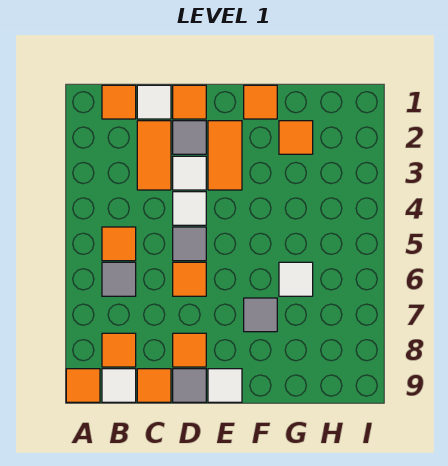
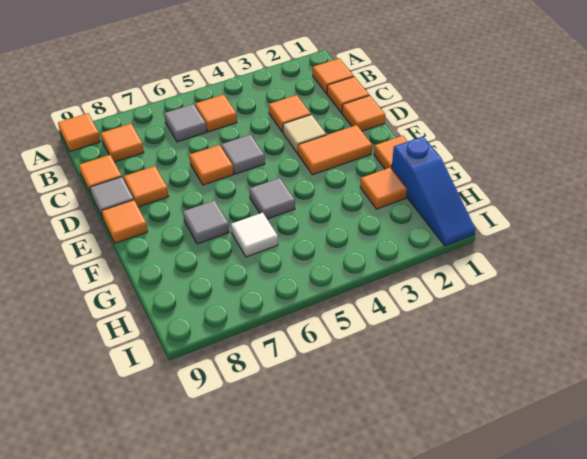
white 1x1 tile [102,369,136,402] -> none
white 1x1 tile [137,85,171,119] -> orange 1x1 tile [327,77,369,113]
orange 1x2 tile [137,121,171,190] -> orange 1x1 tile [269,95,311,132]
grey 1x1 tile [173,121,206,154] -> grey 1x1 tile moved to [250,178,295,219]
white 1x1 tile [173,156,206,190] -> tan 1x1 tile [283,115,326,153]
white 1x1 tile [173,192,206,225] -> none
white 1x1 tile [208,369,242,402] -> orange 1x1 tile [102,200,148,243]
none -> blue 1x3 slope [392,136,476,246]

